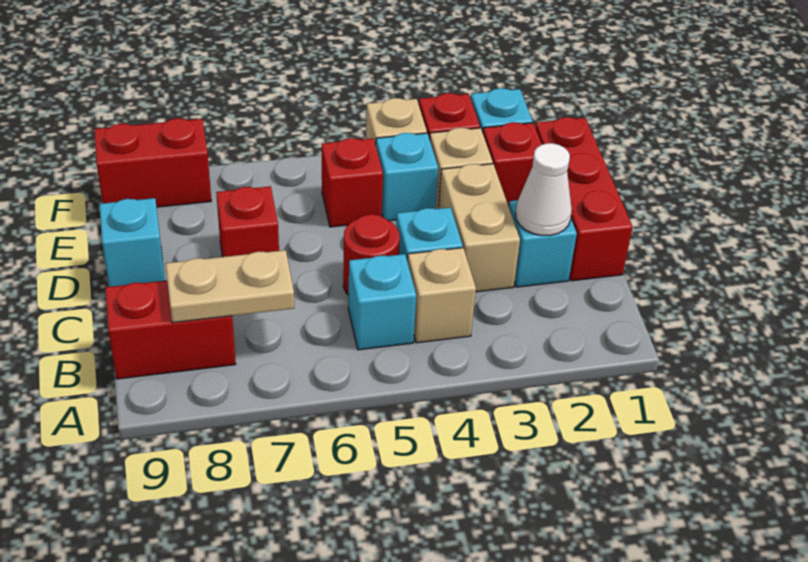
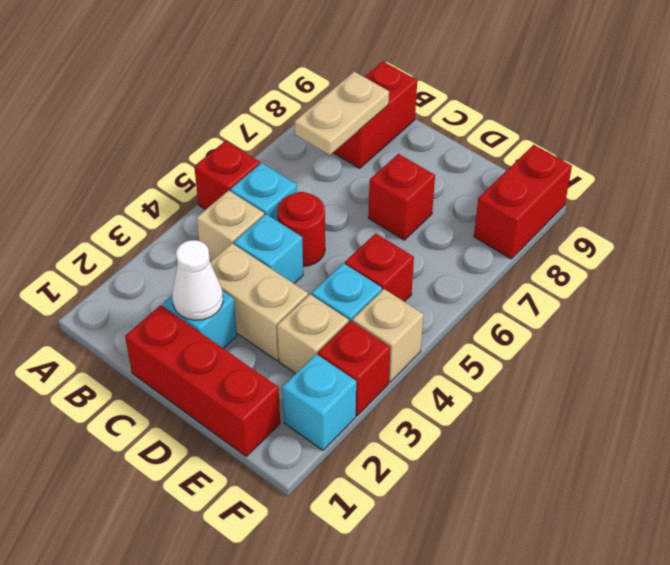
cyan 1x1 brick [99,198,165,287] -> none
red 1x1 brick [483,122,542,206] -> red 1x1 brick moved to [194,141,260,210]

